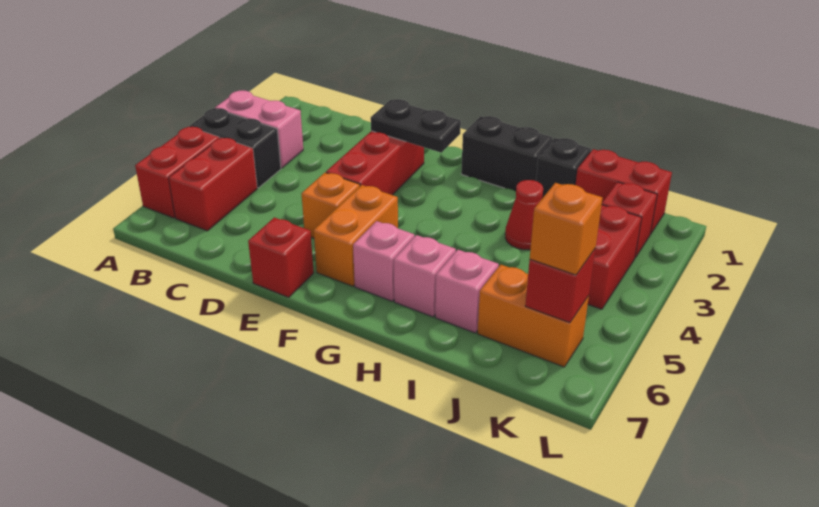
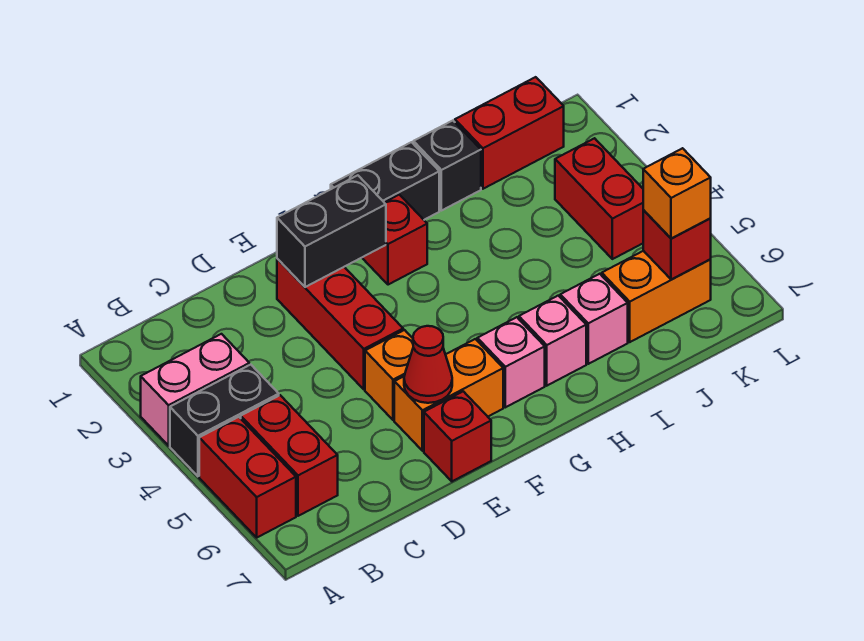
black 1x2 plate [371,99,461,153] -> black 1x2 brick [277,175,386,287]
orange 1x2 brick [314,185,398,286] -> orange 1x2 brick turned to [394,339,503,451]
red 1x1 cone [505,180,543,250] -> red 1x1 cone moved to [404,326,452,403]
red 1x1 brick [602,182,657,258] -> red 1x1 brick moved to [362,195,427,285]

